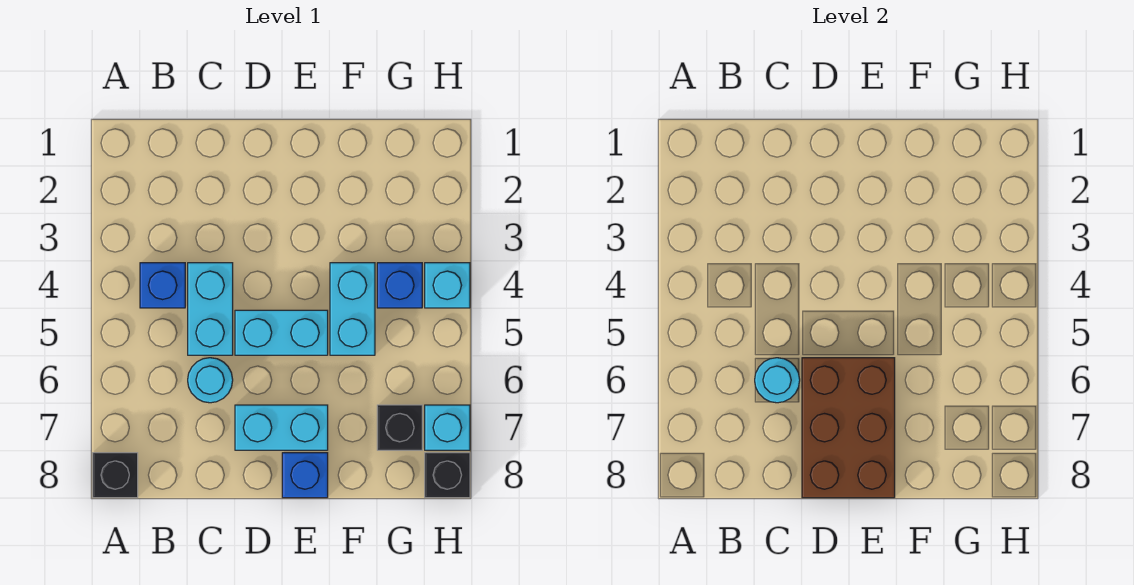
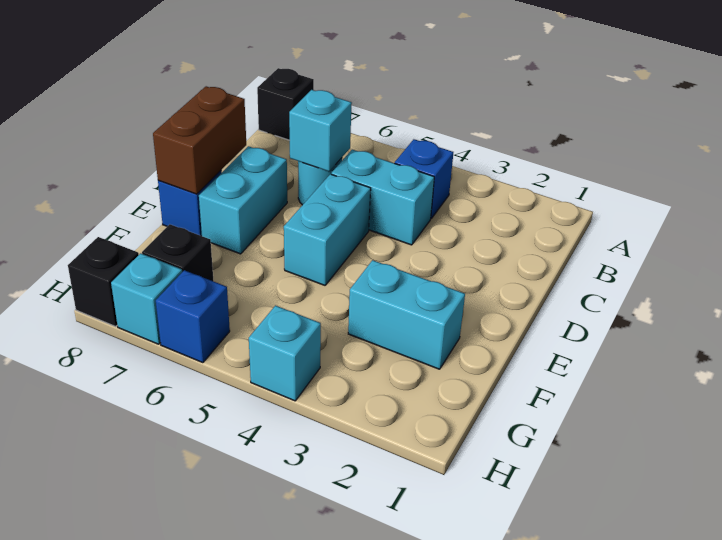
cyan 1x1 round brick [755,358,800,403] -> cyan 1x1 brick [289,90,352,171]
brown 2x3 brick [802,358,895,498] -> brown 1x2 brick [153,86,246,194]
cyan 1x2 brick [330,263,375,355] -> cyan 1x2 brick moved to [348,260,465,369]
blue 1x1 brick [377,263,422,308] -> blue 1x1 brick moved to [156,270,230,363]

